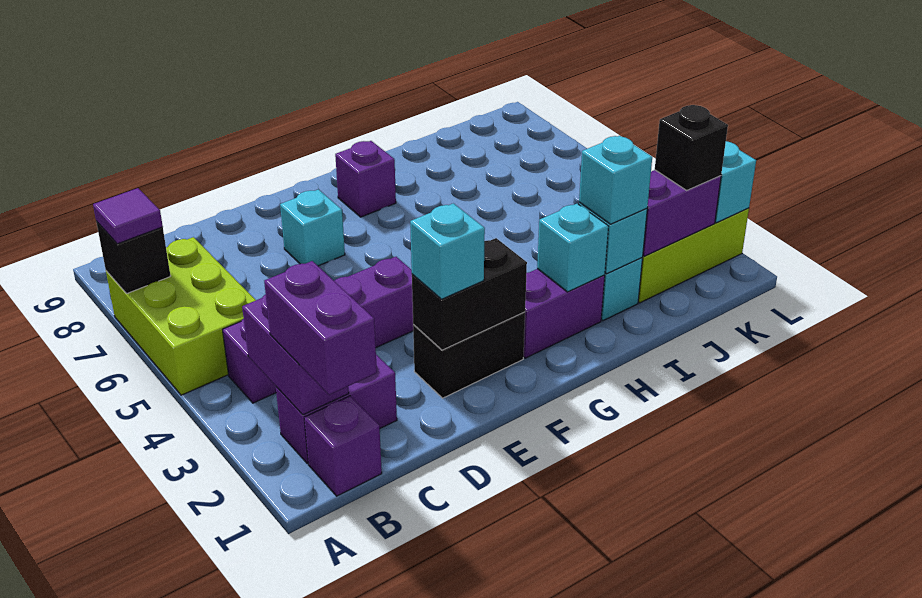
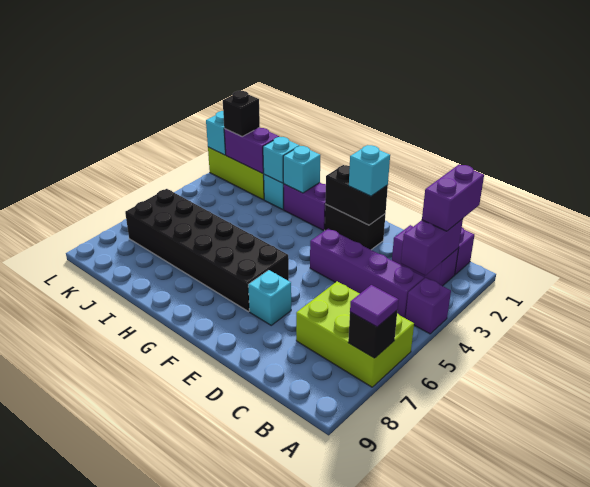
lime 2x3 brick [106,237,256,395] -> lime 2x3 brick turned to [296,281,414,387]
none -> black 2x6 brick [125,189,289,312]
purple 1x1 brick [335,141,396,217] -> purple 1x1 brick moved to [406,278,451,334]
cyan 1x1 brick [579,136,652,224] -> none

